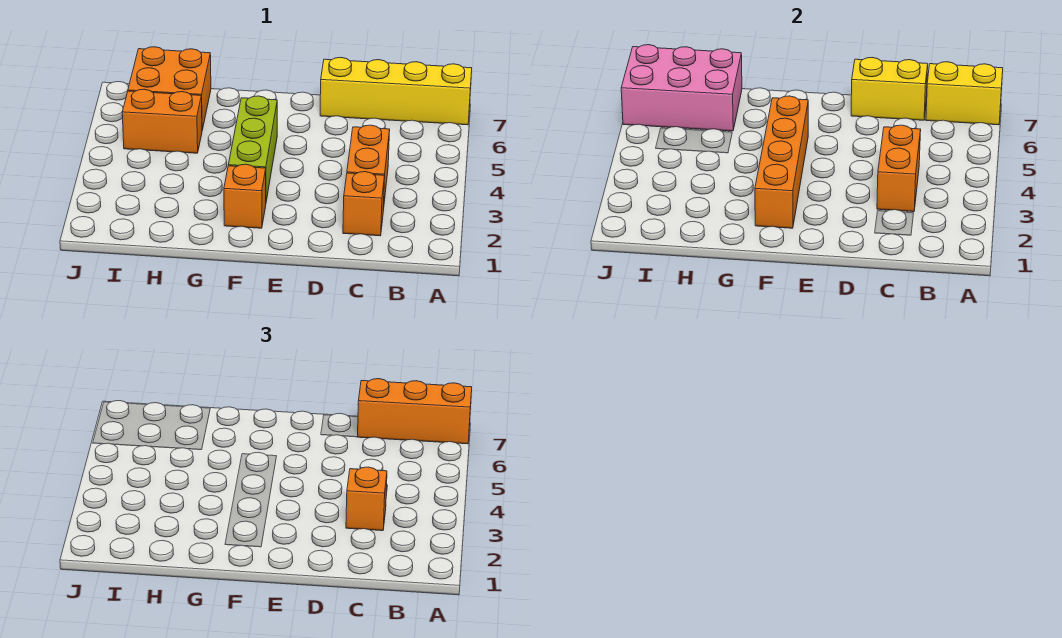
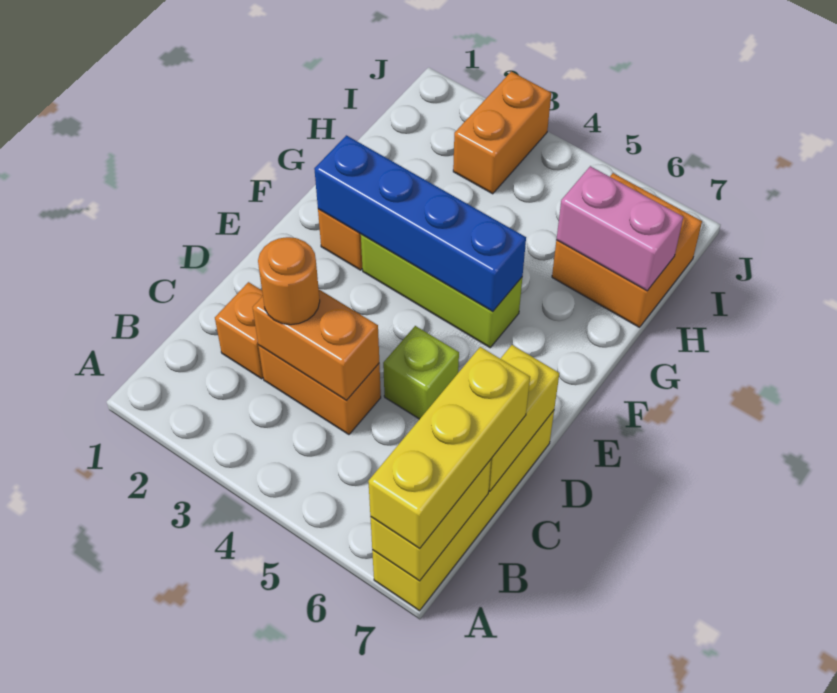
orange 1x3 brick [358,379,472,444] -> yellow 1x3 brick [368,347,530,549]
orange 1x1 brick [346,467,387,531] -> orange 1x1 round brick [258,237,320,325]
none -> lime 1x1 brick [383,326,459,419]
orange 1x4 brick [755,96,808,228] -> blue 1x4 brick [314,135,526,312]
orange 1x2 brick [122,89,202,153] -> orange 1x2 brick moved to [453,72,551,194]
pink 2x3 brick [621,45,742,131] -> pink 1x2 brick [556,166,683,291]

